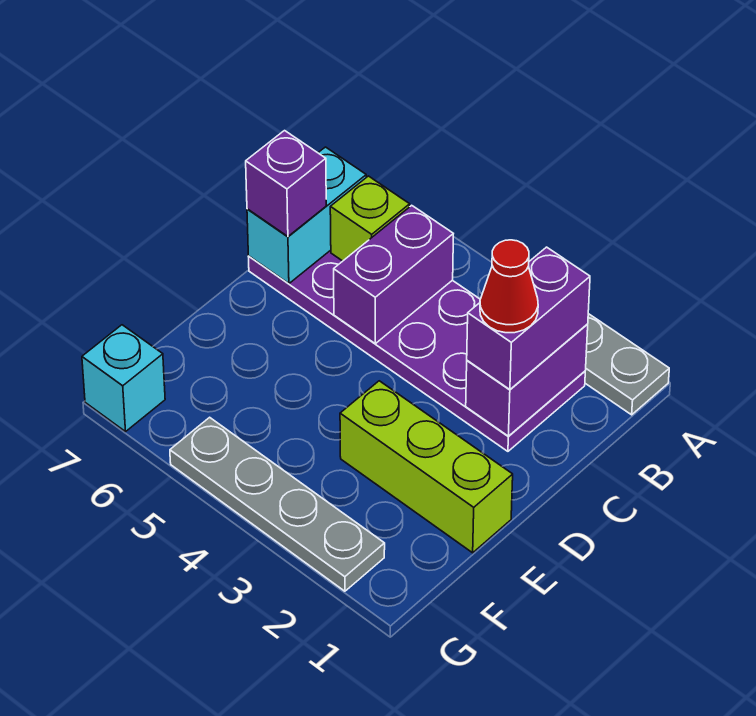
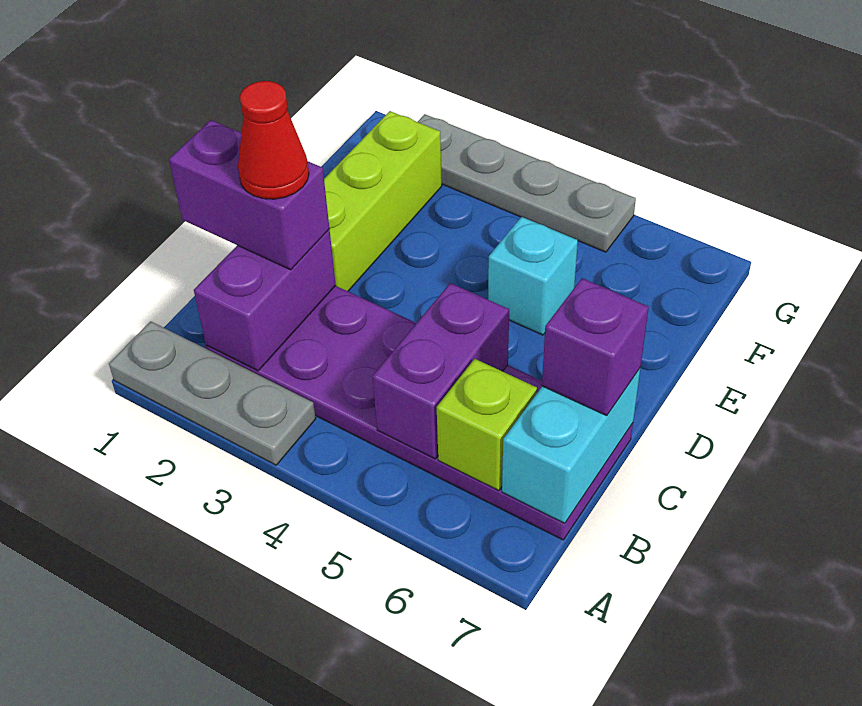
purple 1x2 brick [467,247,590,390] -> purple 1x2 brick turned to [169,120,329,270]
lime 1x3 brick [340,381,513,553] -> lime 1x3 brick turned to [324,111,442,291]
cyan 1x1 brick [82,325,165,432] -> cyan 1x1 brick moved to [488,217,578,335]

